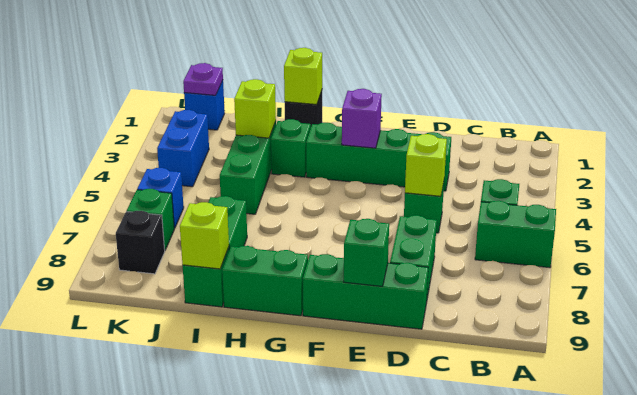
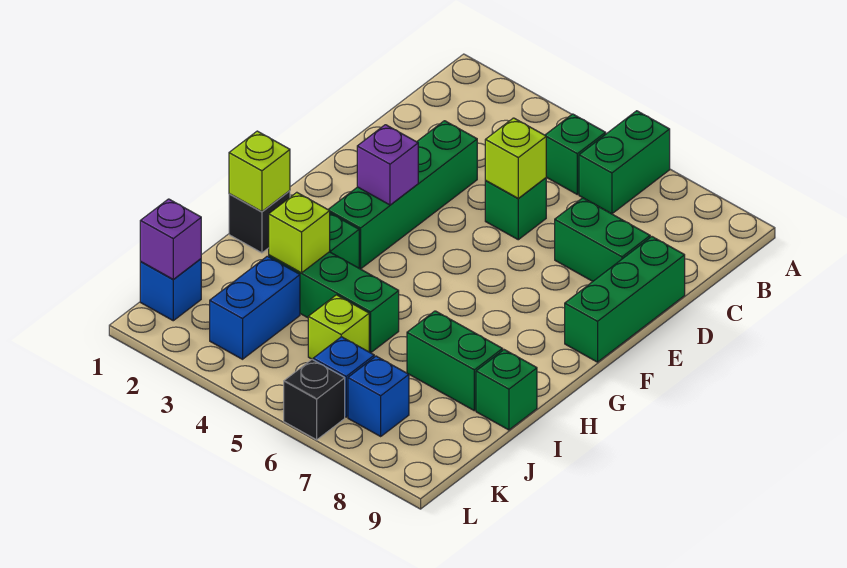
green 1x1 brick [344,219,389,286] -> none
green 1x2 brick [222,246,308,316] -> none
lime 1x1 brick [180,202,229,269] -> lime 1x1 brick moved to [308,295,369,360]
purple 1x1 plate [183,63,223,95] -> purple 1x1 brick [140,199,201,280]
blue 1x2 brick [157,110,209,187] -> blue 1x2 brick turned to [210,256,300,359]
green 1x1 brick [127,189,174,250] -> blue 1x1 brick [348,356,409,436]
black 1x1 brick [116,211,165,274] -> black 1x1 brick moved to [284,360,345,440]

